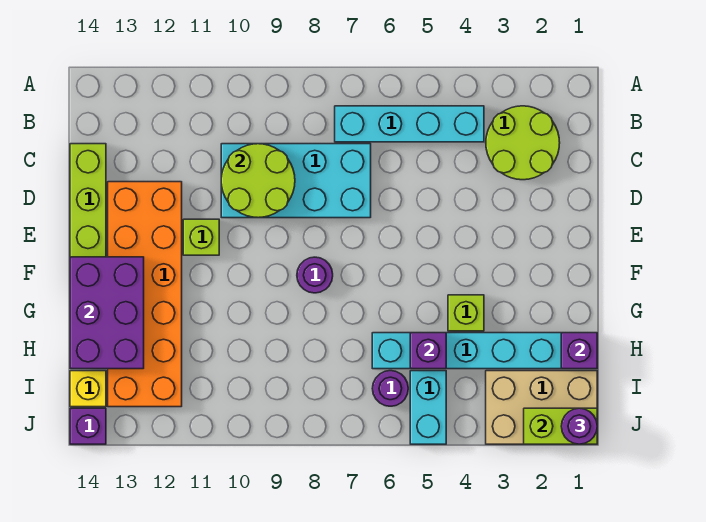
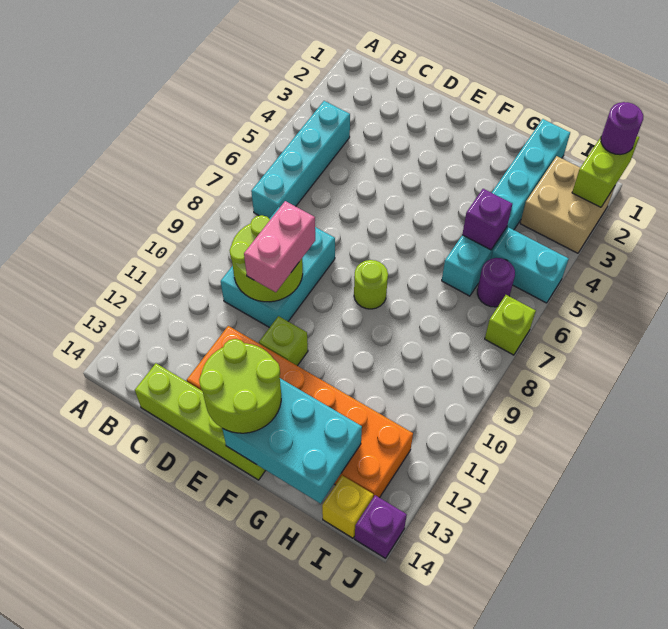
lime 2x2 round brick [486,106,560,180] -> lime 2x2 round brick moved to [199,339,281,433]
cyan 2x4 brick [221,144,371,218] -> cyan 2x3 brick [221,207,335,328]
none -> pink 1x2 brick [244,201,315,292]
purple 1x1 round brick [297,257,333,293] -> lime 1x1 round brick [354,260,388,309]
purple 2x3 brick [70,257,144,369] -> cyan 2x3 brick [222,378,362,504]
lime 1x1 brick [448,295,484,331] -> lime 1x1 brick moved to [485,295,536,355]
purple 1x1 brick [561,333,597,369] -> none
tan 2x3 brick [486,371,597,444] -> tan 2x2 brick [520,156,615,253]

